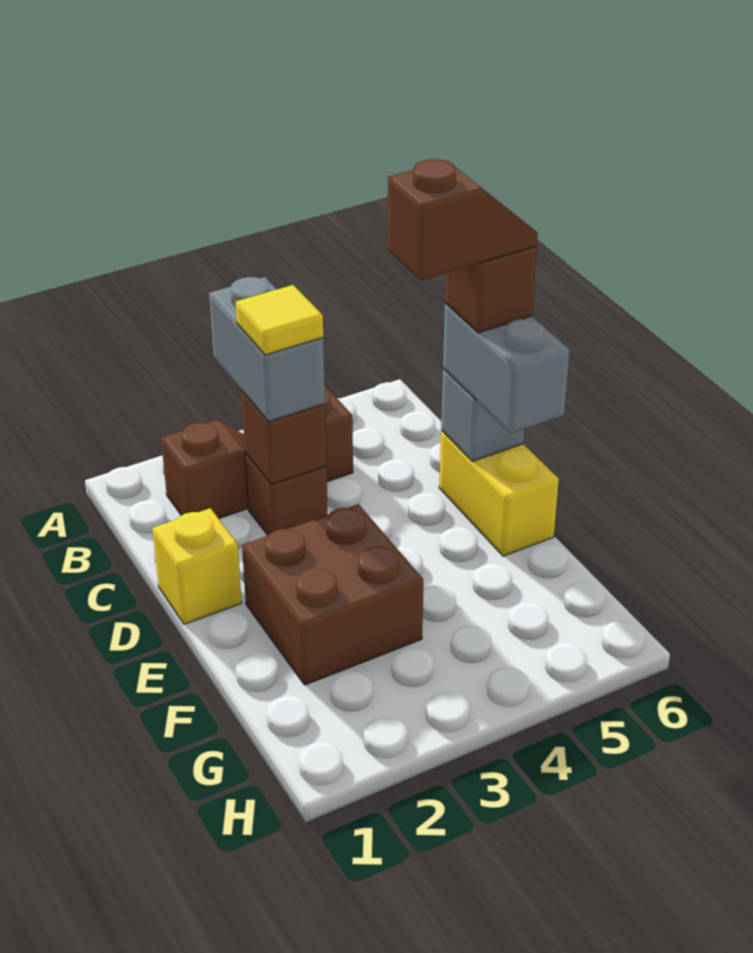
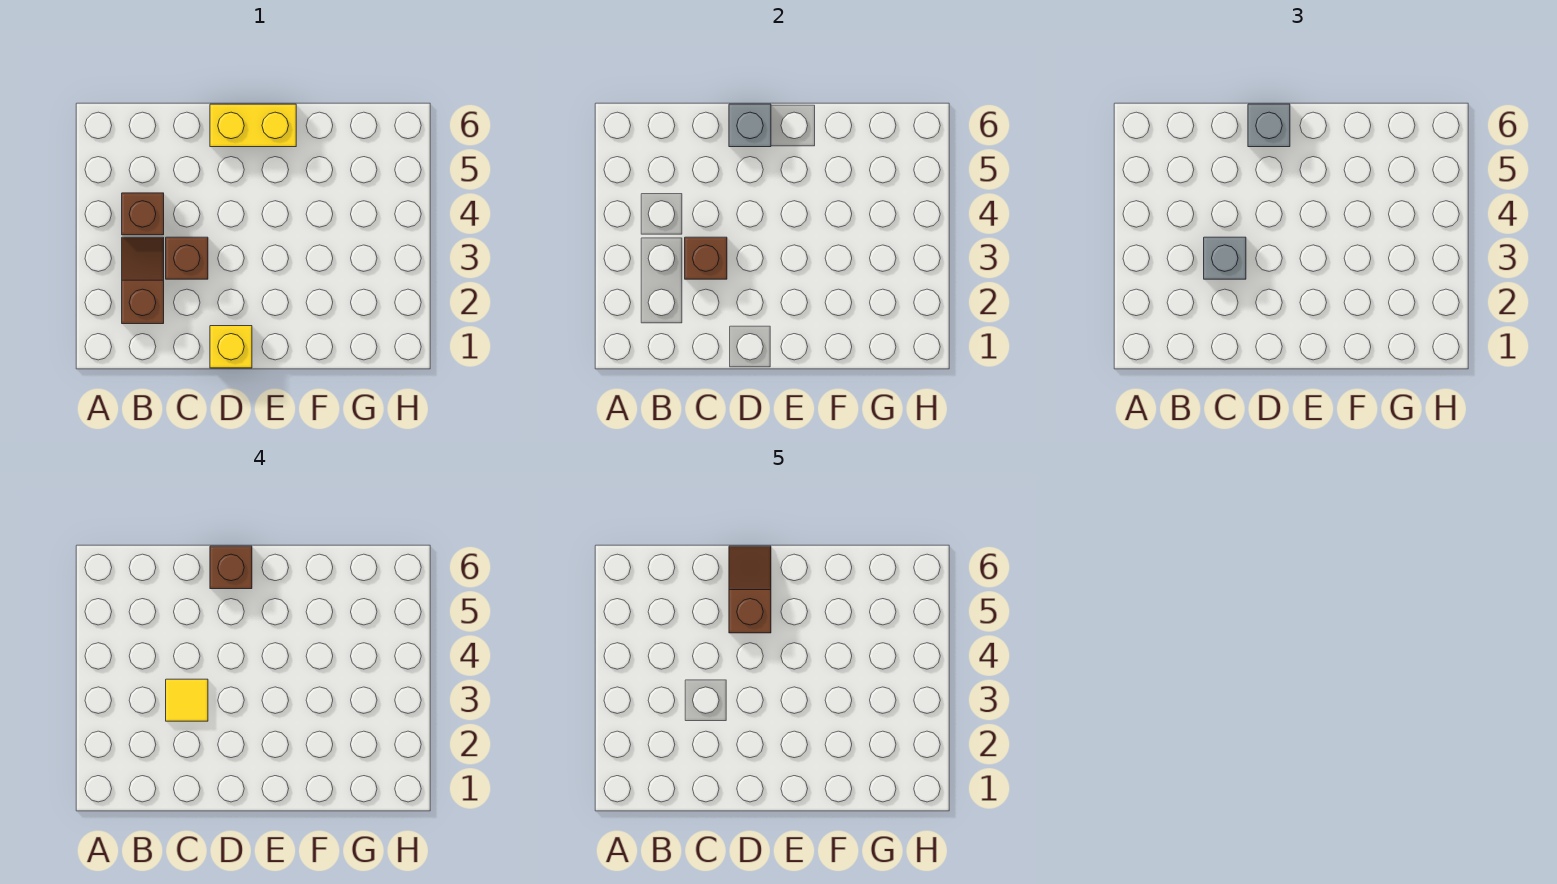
grey 1x2 brick [209,277,325,422] -> grey 1x1 brick [1204,237,1246,279]
grey 1x2 brick [443,303,570,433] -> grey 1x1 brick [1248,104,1290,147]
brown 2x2 brick [242,504,423,685] -> none

